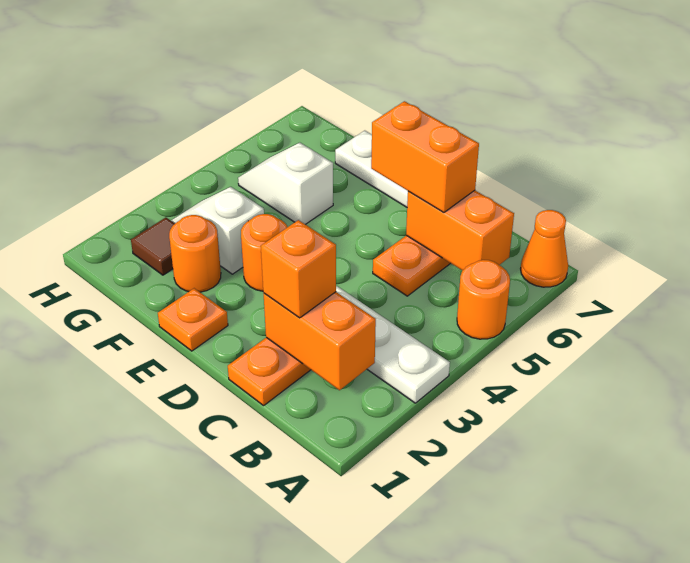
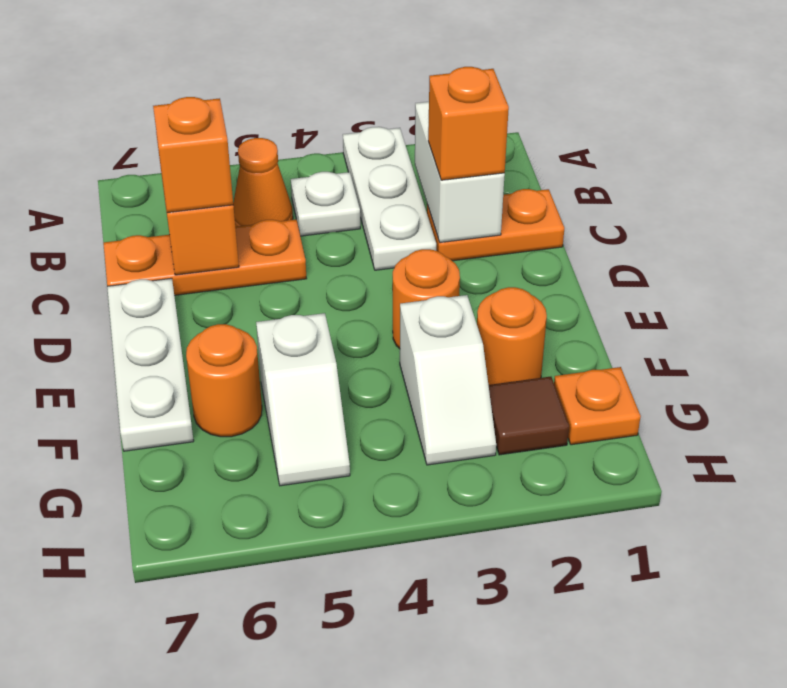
orange 1x1 round brick [457,260,510,339] -> orange 1x1 round brick moved to [186,324,262,437]
orange 1x1 cone [521,210,568,287] -> orange 1x1 cone moved to [233,138,293,227]
orange 1x2 brick [264,292,376,390] -> white 1x2 brick [415,102,505,243]
none -> white 1x1 plate [291,172,360,236]
orange 1x2 brick [371,101,479,212] -> orange 1x1 brick [153,97,233,213]
orange 1x1 plate [158,288,228,351] -> orange 1x1 plate moved to [554,367,641,445]

